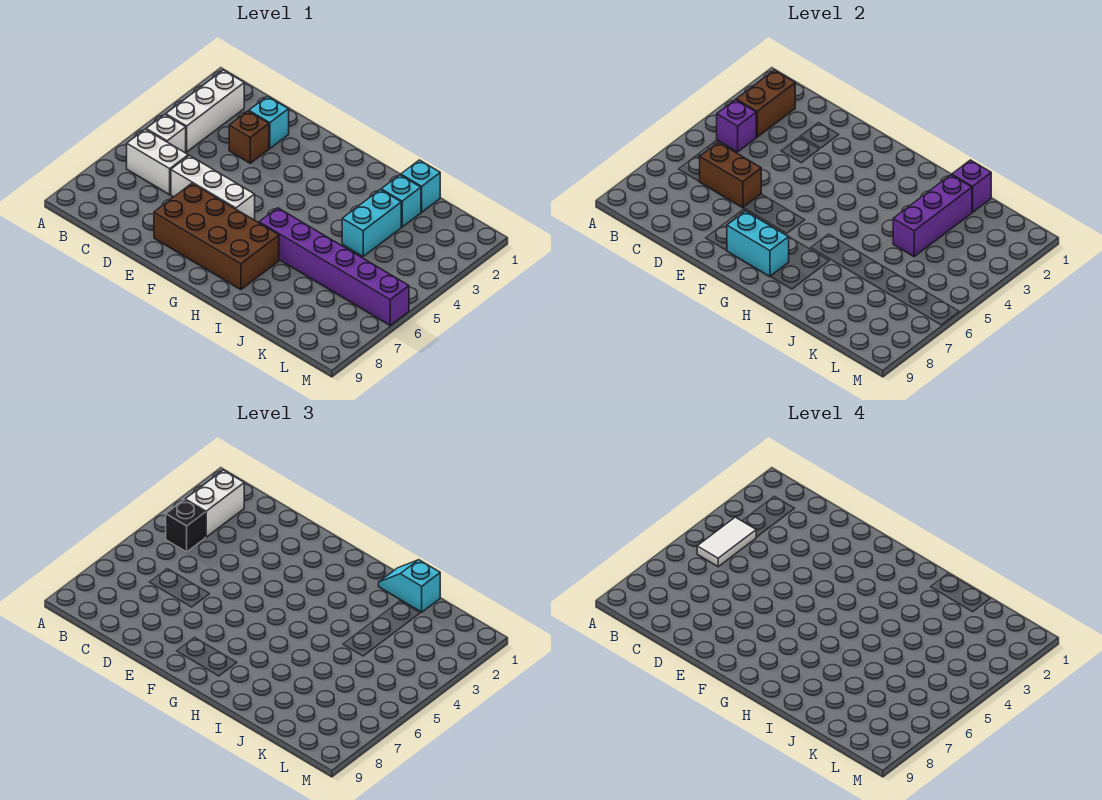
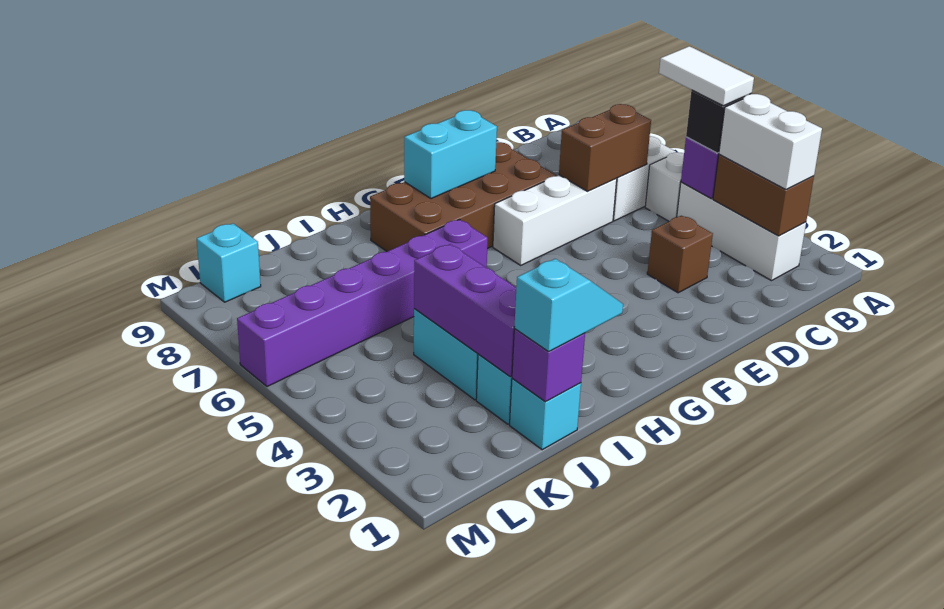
cyan 1x1 brick [249,96,289,148] -> cyan 1x1 brick moved to [197,224,261,302]

